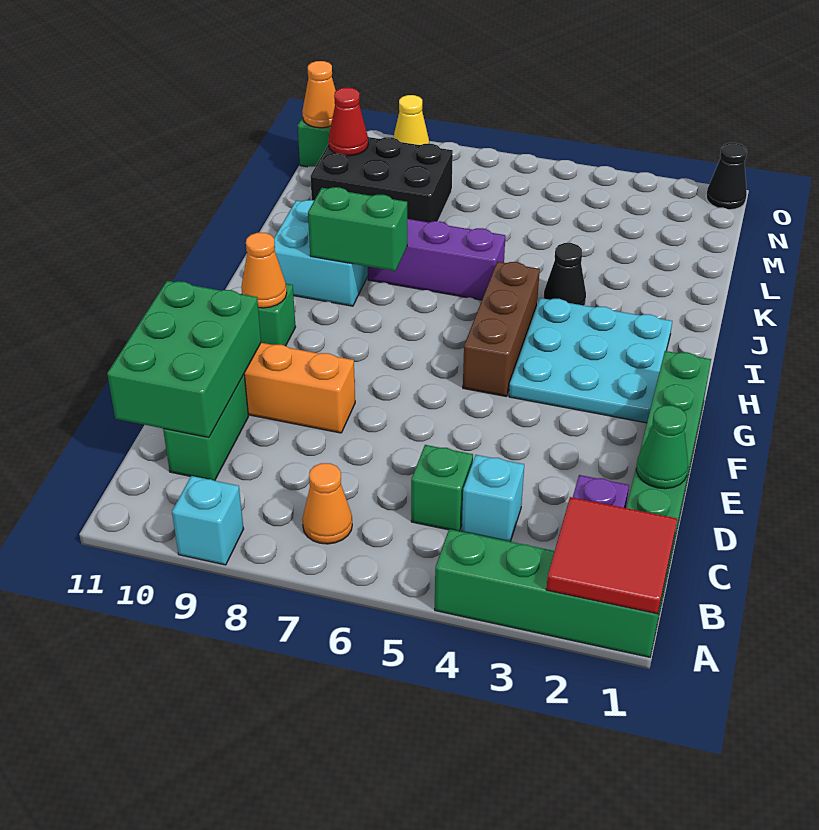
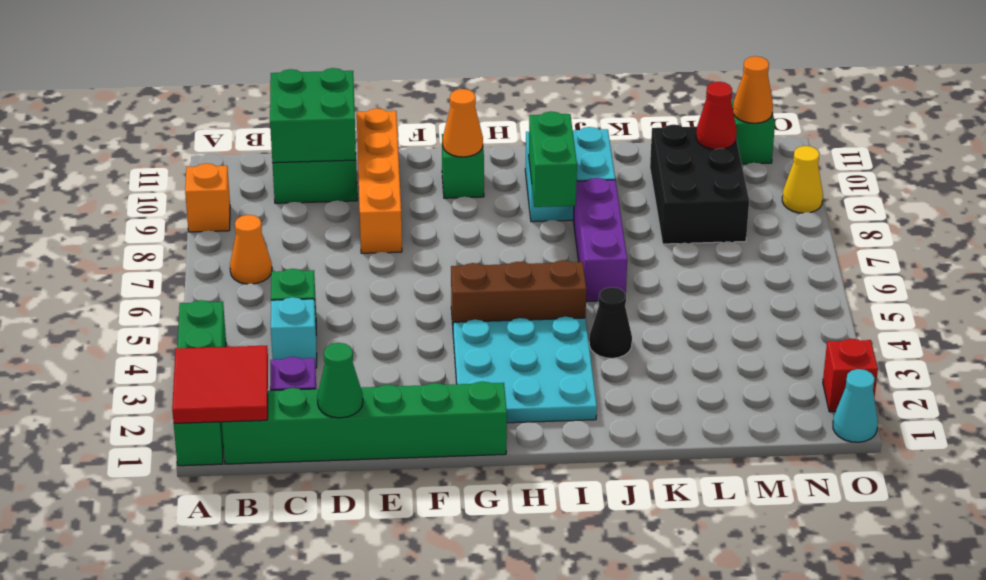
cyan 1x1 brick [172,476,244,565] -> orange 1x1 brick [185,163,230,232]
green 2x3 brick [107,281,261,438] -> green 2x2 brick [270,68,356,163]
black 1x1 cone [706,143,747,210] -> cyan 1x1 cone [833,369,878,442]
none -> red 1x1 brick [823,339,878,412]

